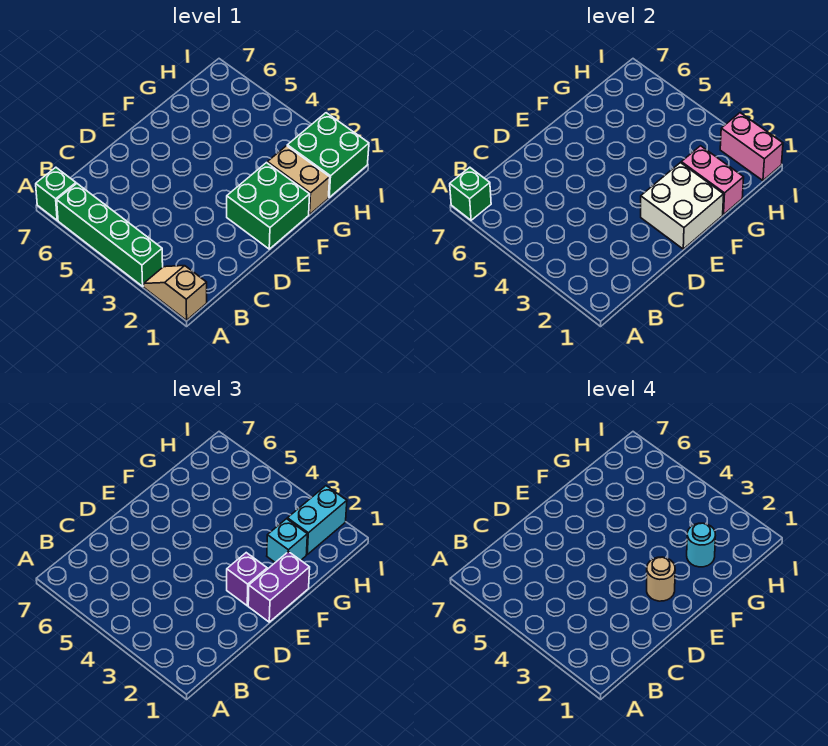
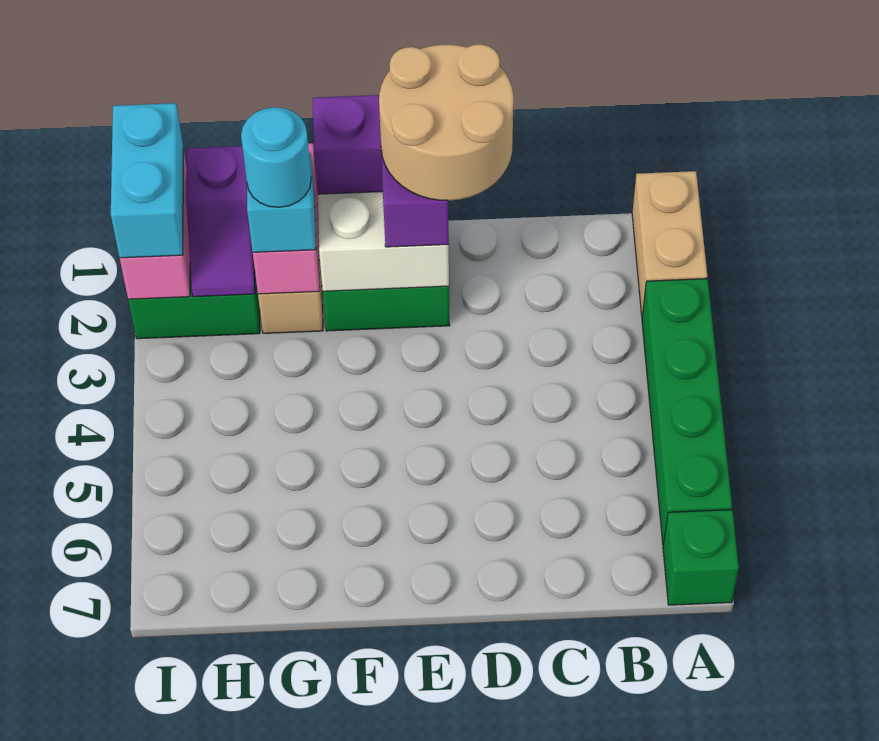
tan 1x2 slope [144,266,207,320] -> tan 1x2 brick [632,171,707,316]
green 1x1 brick [450,167,491,220] -> none
tan 1x1 round brick [647,557,675,601] -> tan 2x2 round brick [379,44,514,201]
none -> purple 1x2 slope [186,146,255,297]
cyan 1x2 brick [287,486,347,554] -> cyan 1x2 brick turned to [111,103,183,258]

